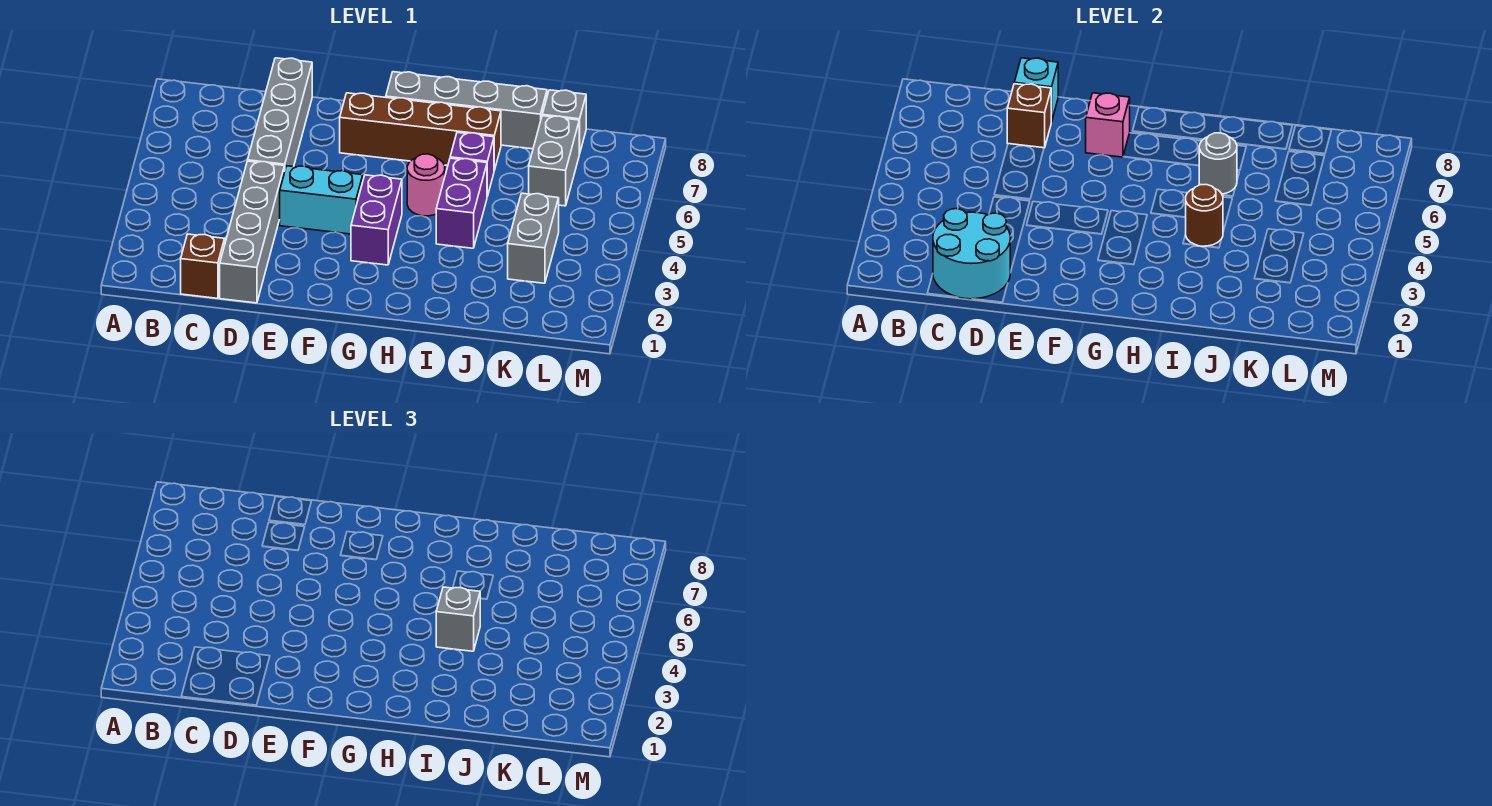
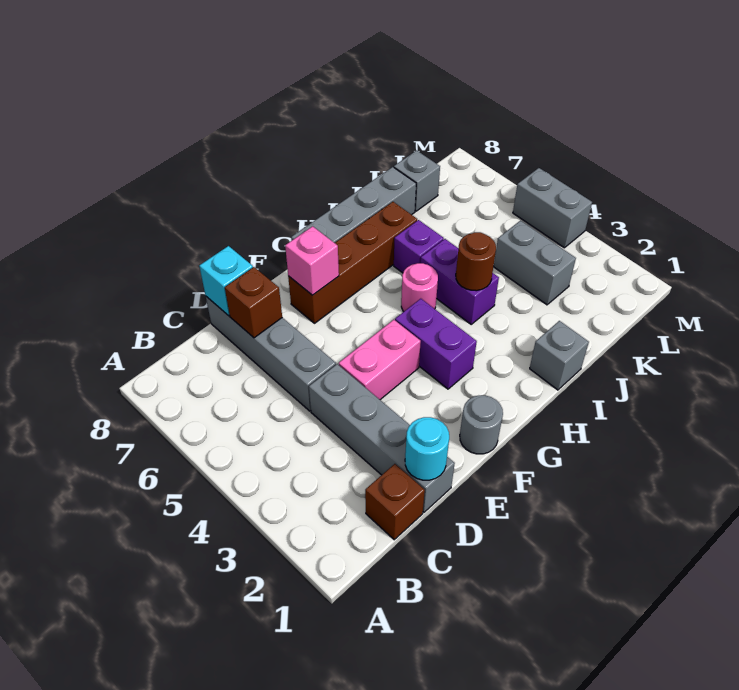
cyan 2x2 round brick [933,209,1010,299] -> cyan 1x1 round brick [405,417,449,480]
cyan 1x2 brick [280,166,363,234] -> pink 1x2 brick [339,320,421,400]
grey 1x1 brick [436,587,481,651] -> grey 1x1 brick moved to [530,321,589,390]
grey 1x1 round brick [1199,133,1237,194] -> grey 1x1 round brick moved to [460,395,503,454]
grey 1x2 brick [529,116,579,206] -> grey 1x2 brick moved to [513,168,592,248]

